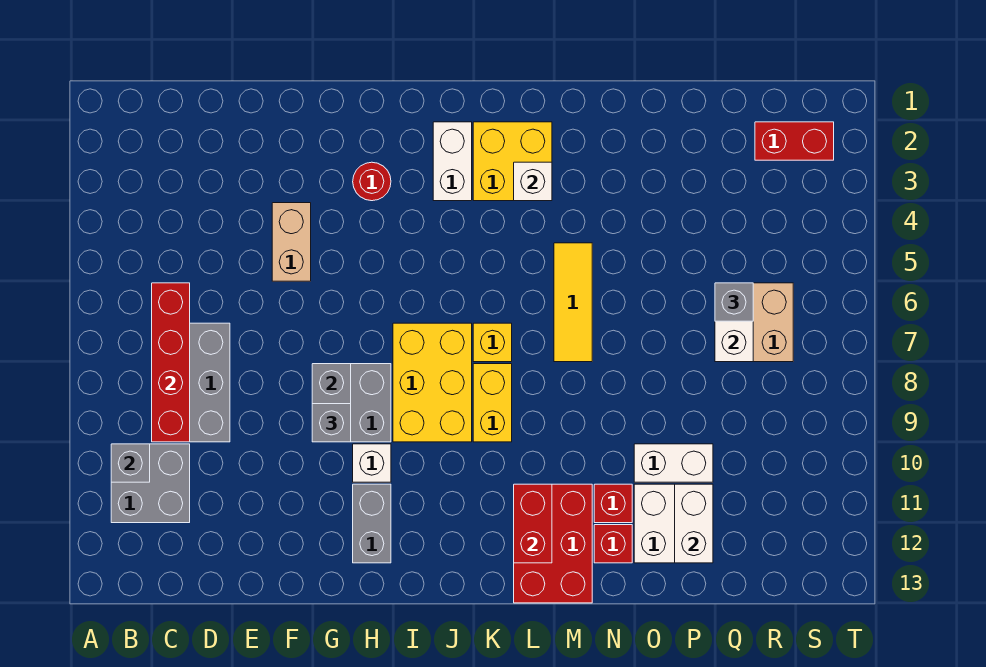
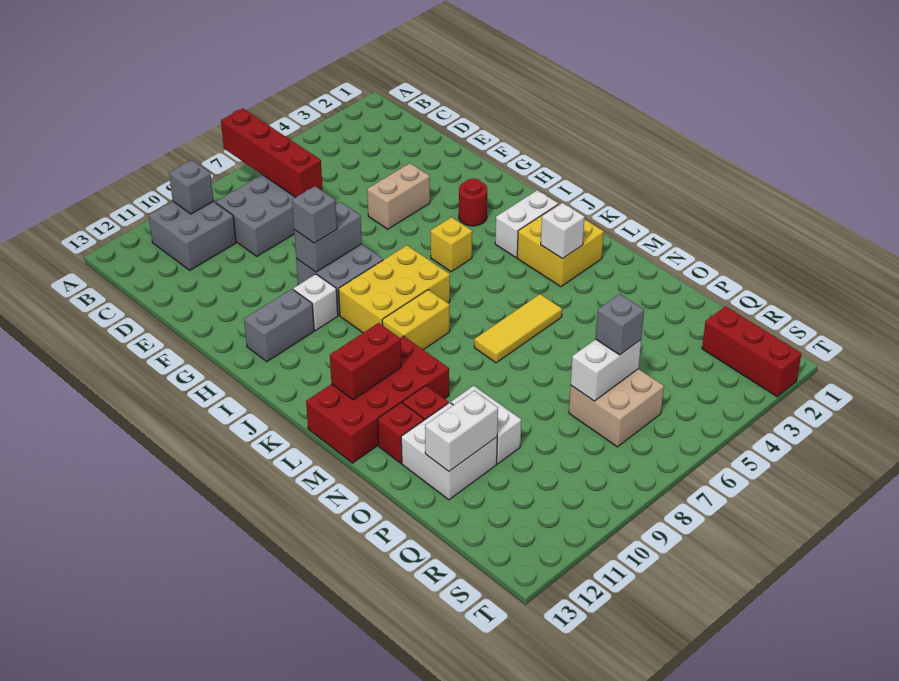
red 1x4 brick [152,283,190,442] -> red 1x4 brick turned to [221,108,322,197]
yellow 1x1 brick [473,323,512,362] -> yellow 1x1 brick moved to [430,217,472,272]
red 2x3 brick [514,484,592,603] -> red 2x4 brick [306,336,449,463]
red 1x2 brick [755,122,834,160] -> red 1x3 brick [702,306,801,397]

